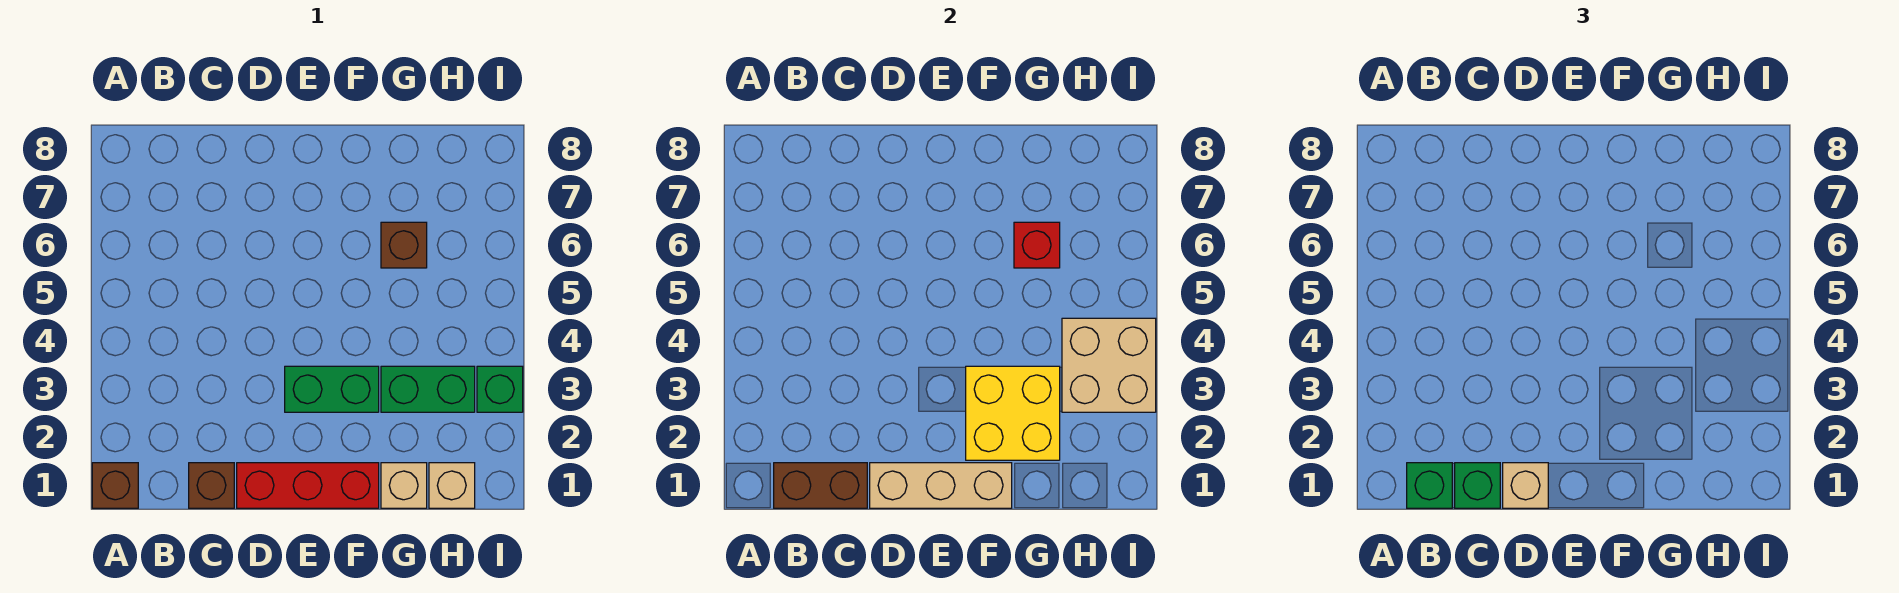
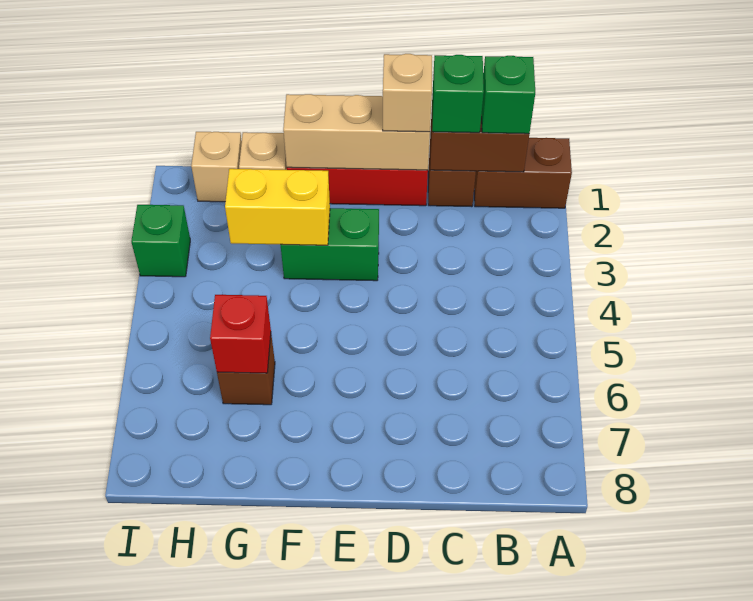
brown 1x1 brick [92,463,138,508] -> brown 1x2 brick [474,138,572,208]
yellow 2x2 brick [966,366,1060,460] -> yellow 1x2 brick [225,169,330,245]
green 1x2 brick [381,366,475,412] -> none
tan 2x2 brick [1062,318,1156,412] -> none

